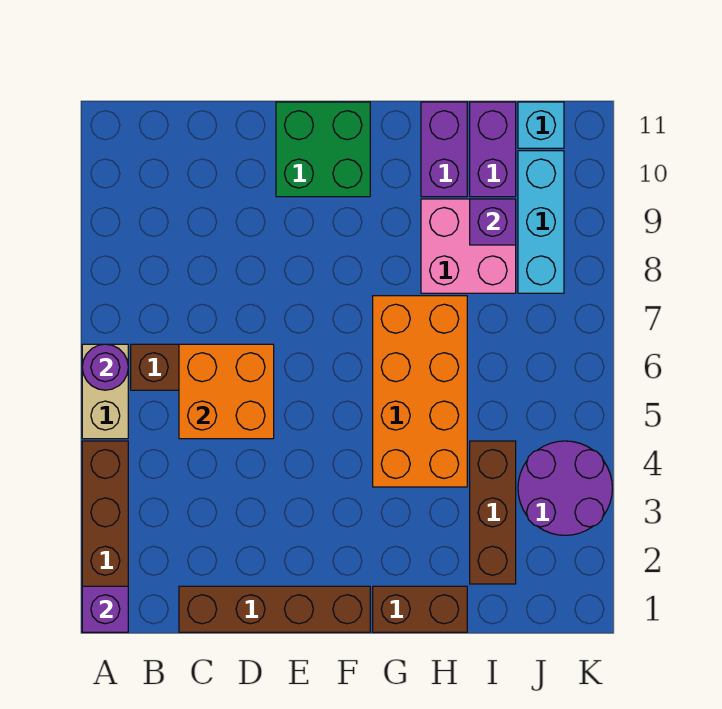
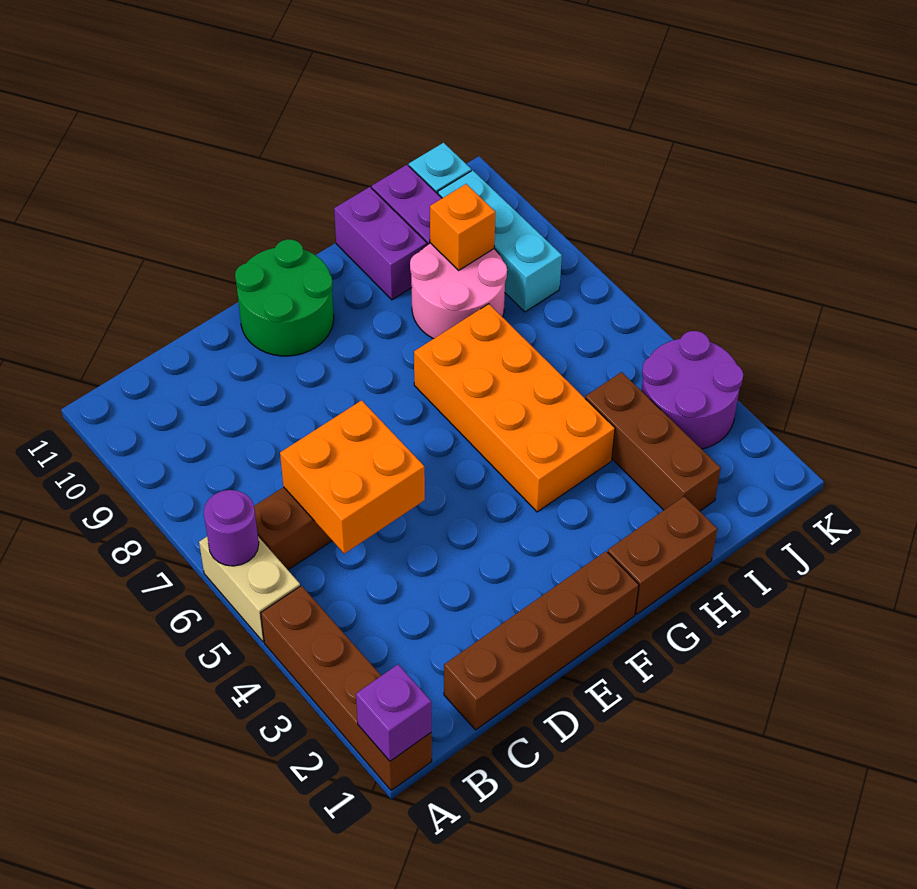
green 2x2 brick [276,102,370,197] -> green 2x2 round brick [235,239,334,356]
pink 2x2 brick [421,199,516,293] -> pink 2x2 round brick [410,243,507,339]
purple 1x1 brick [470,199,516,245] -> orange 1x1 brick [430,184,495,270]

